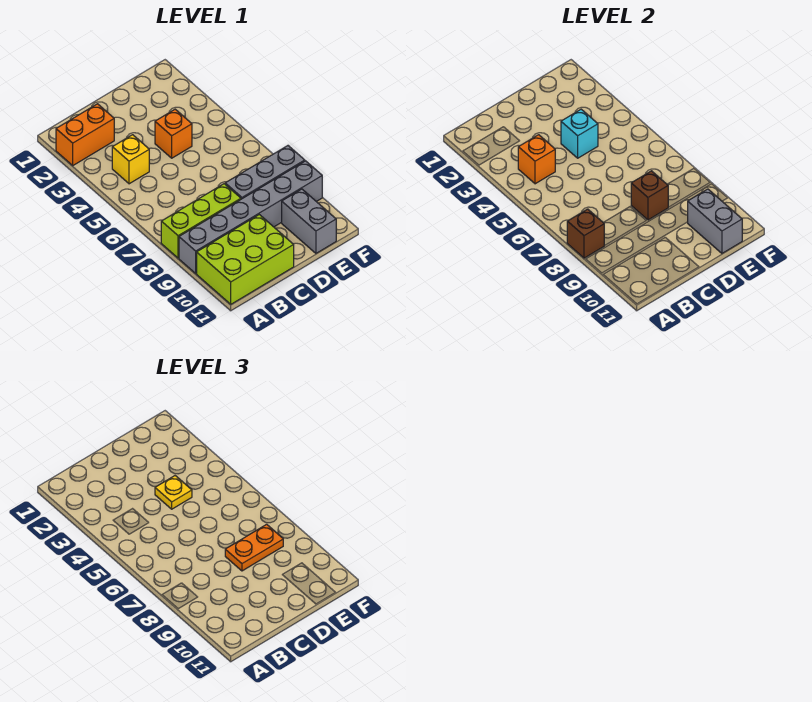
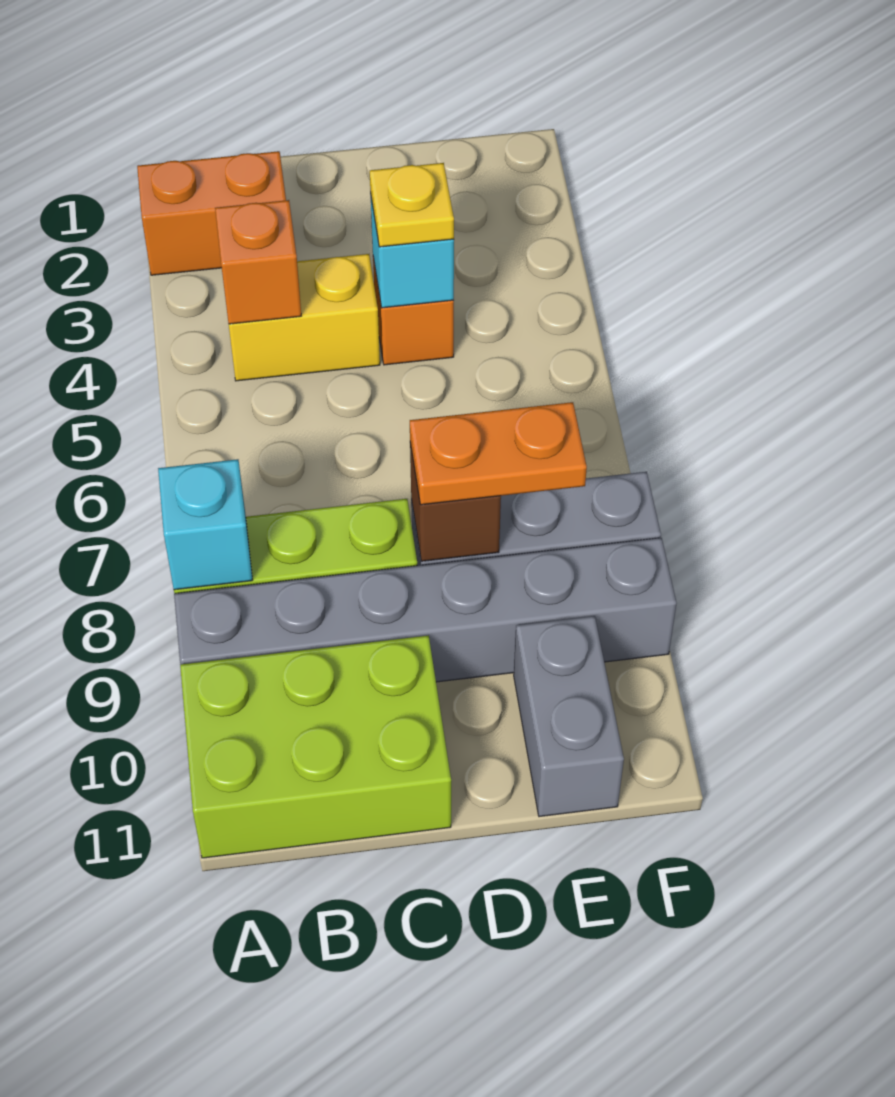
brown 1x1 brick [567,209,604,258] -> cyan 1x1 brick [158,459,253,590]
yellow 1x1 brick [112,135,149,184] -> yellow 1x2 brick [229,254,380,381]
grey 1x2 brick [688,189,742,253] -> none

